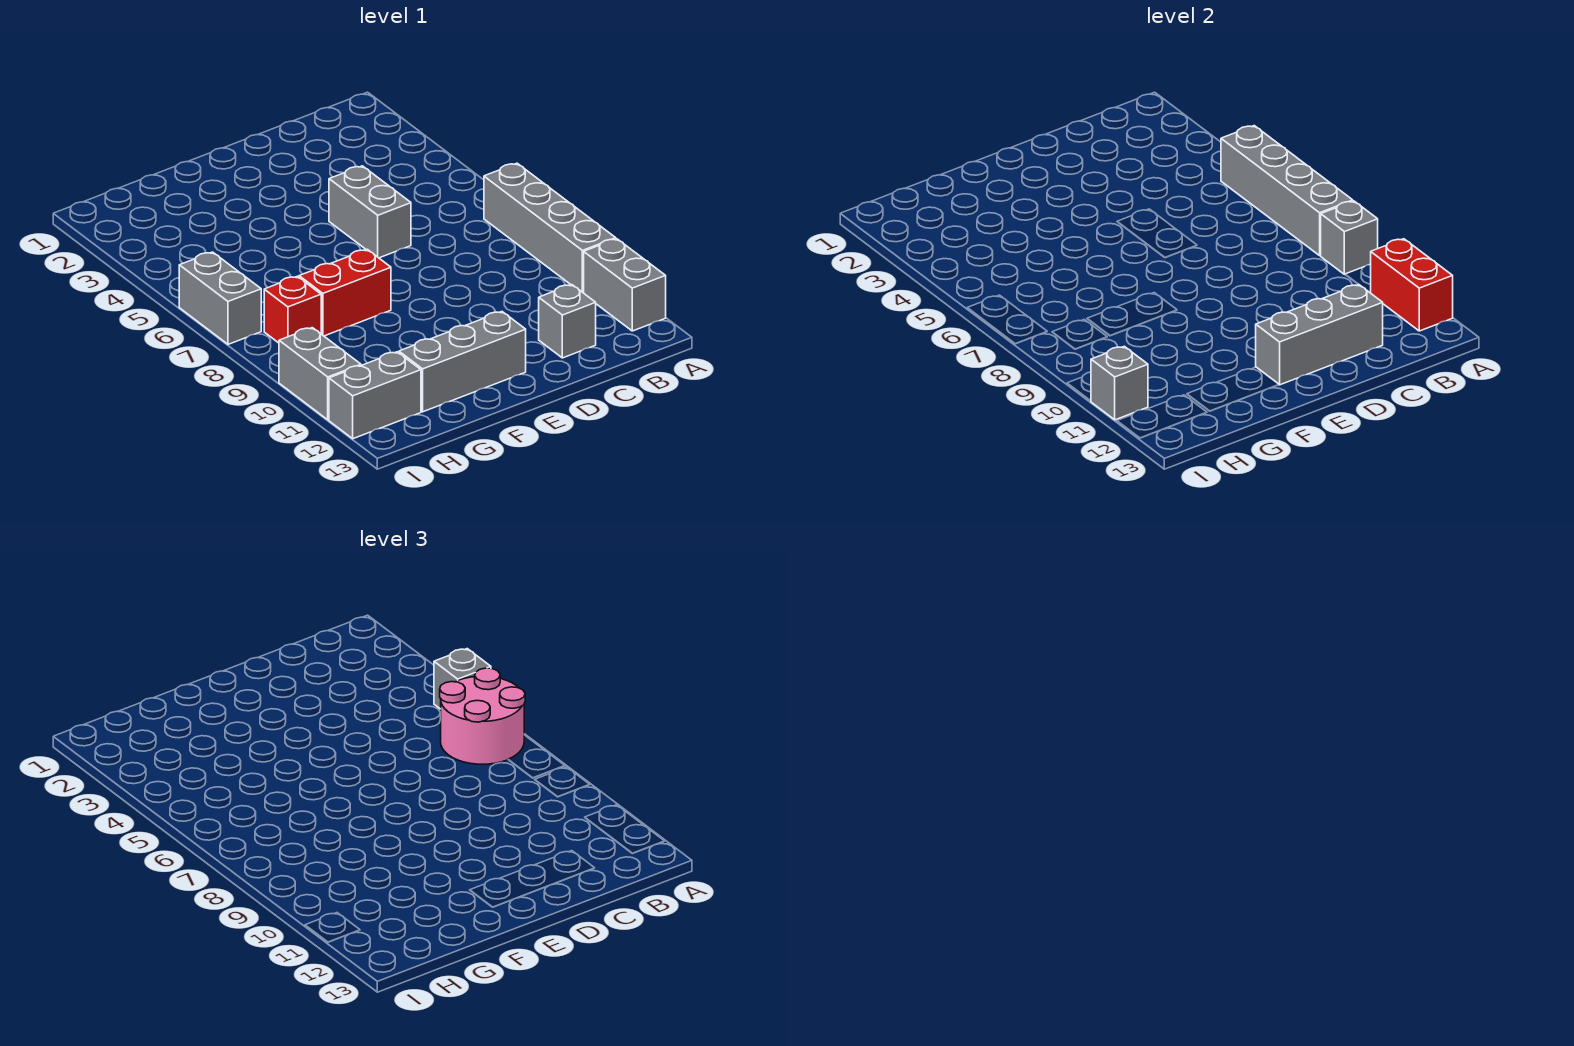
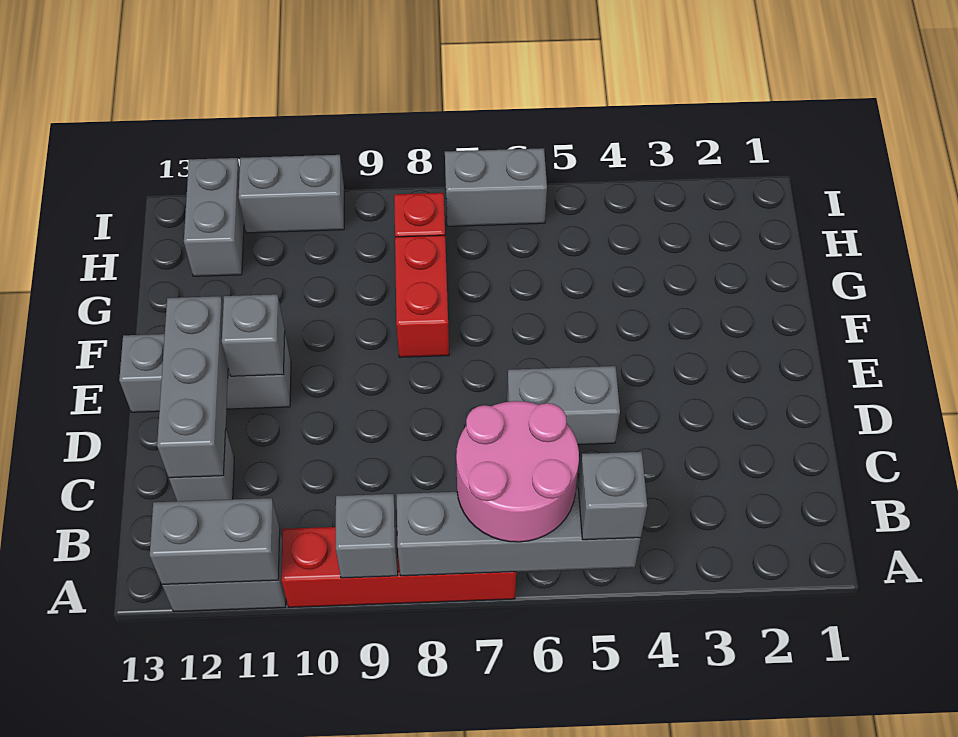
grey 1x4 brick [484,163,616,293] -> red 1x4 brick [281,527,516,607]
red 1x2 brick [1370,239,1453,331] -> grey 1x2 brick [150,498,280,584]
grey 1x3 brick [399,312,526,412] -> grey 1x3 brick turned to [119,334,291,412]
grey 1x1 brick [1091,346,1148,420] -> grey 1x1 brick moved to [222,294,285,376]

